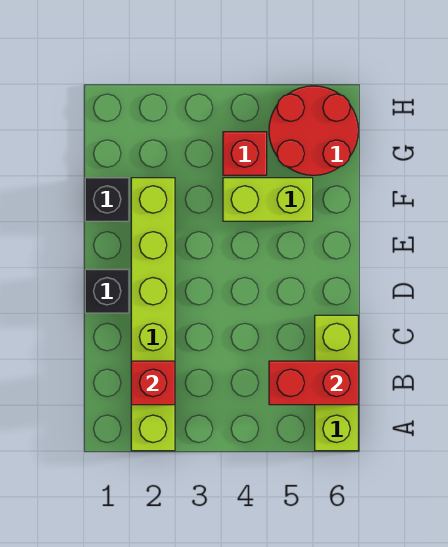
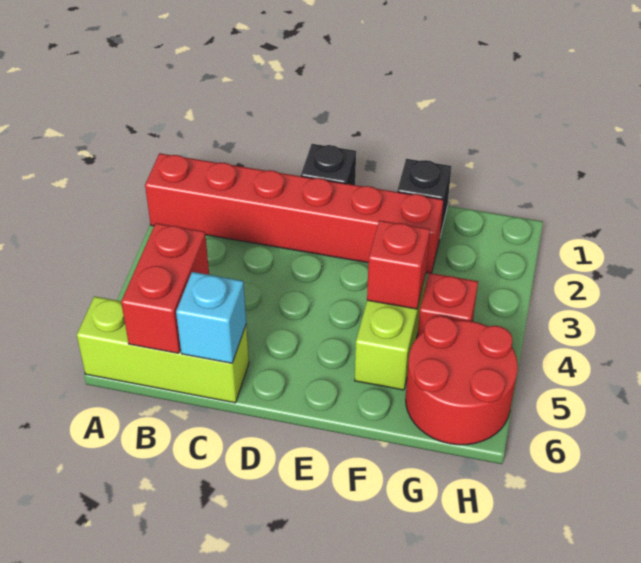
lime 1x6 brick [131,178,175,451] -> red 1x6 brick [145,153,443,273]
red 1x1 brick [131,361,175,405] -> red 1x1 brick moved to [367,220,430,309]
none -> cyan 1x1 brick [176,272,246,363]

